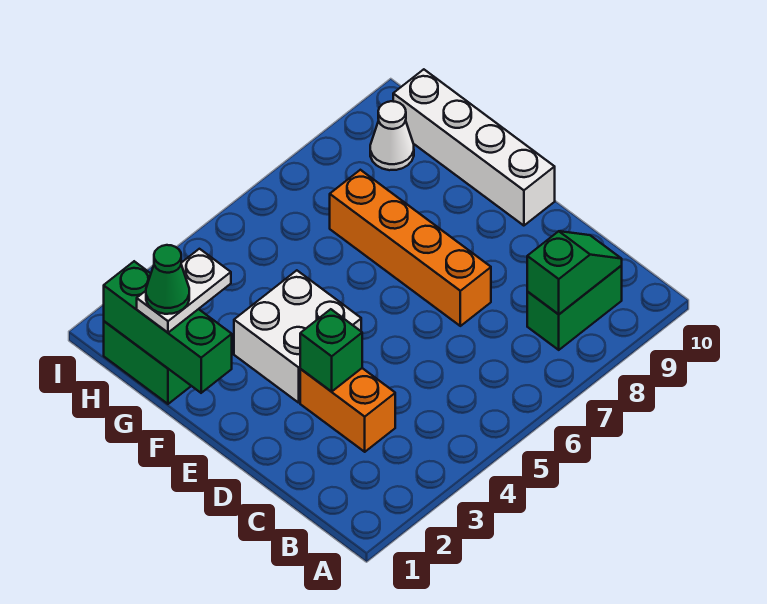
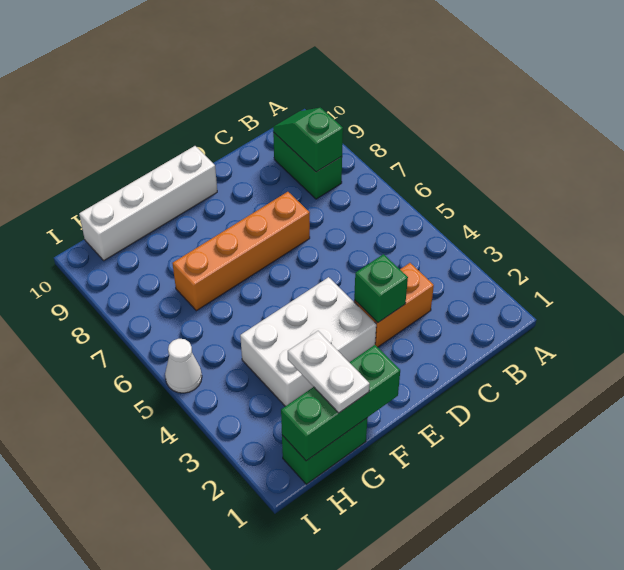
white 2x2 brick [234,270,361,403] -> white 2x3 brick [240,277,376,406]
green 1x1 cone [146,245,189,314] -> none
white 1x1 cone [370,101,414,170] -> white 1x1 cone moved to [165,339,202,393]

